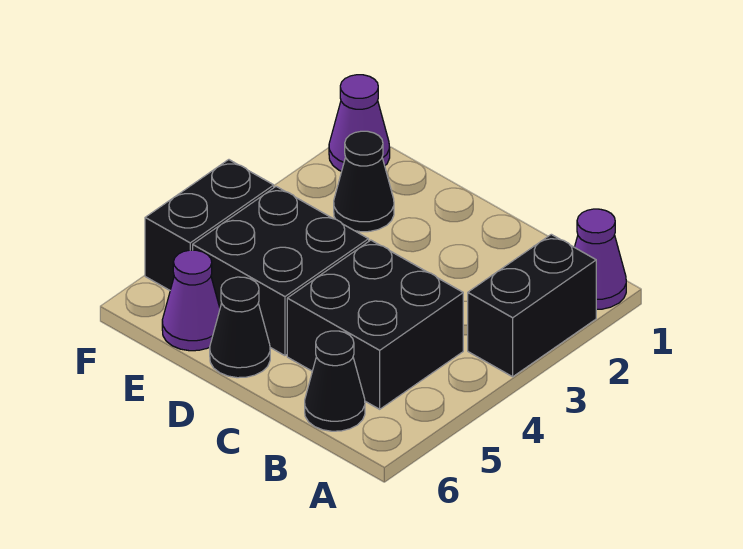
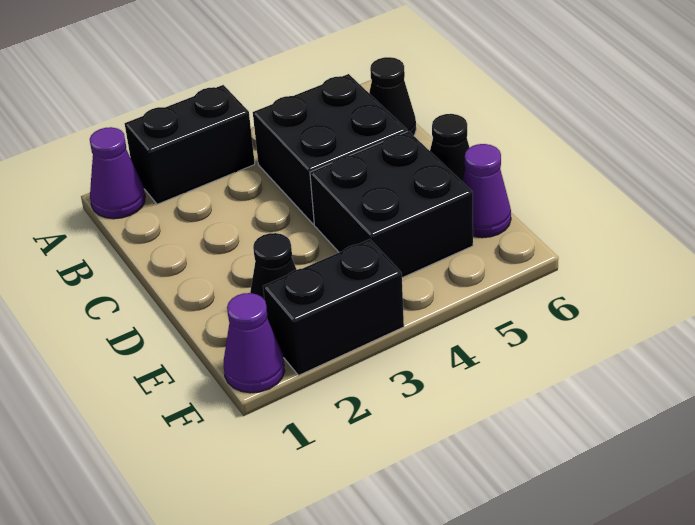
black 1x2 brick [145,160,274,290] -> black 1x2 brick moved to [263,239,404,376]

